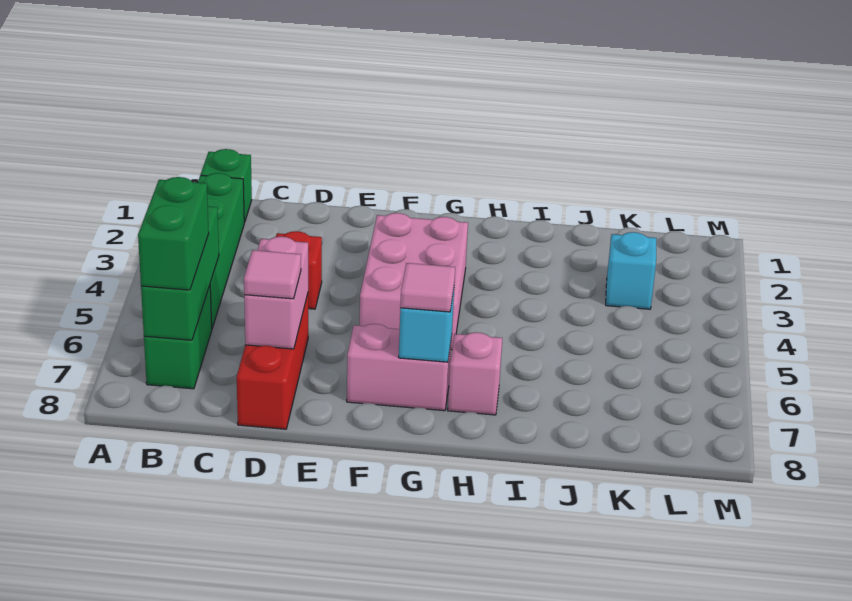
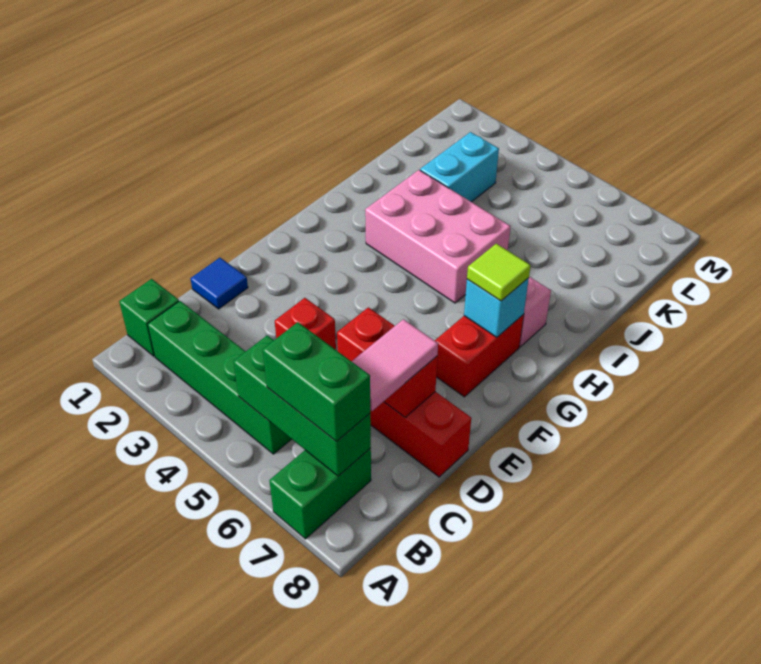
green 1x2 brick [144,286,212,389] -> green 1x2 brick turned to [269,448,371,539]
none -> blue 1x1 tile [190,258,248,309]
pink 1x2 brick [244,237,308,349] -> red 1x2 brick [337,307,437,417]
pink 1x1 tile [244,250,301,299] -> pink 1x2 tile [352,319,438,411]
pink 2x3 brick [359,213,468,350] -> pink 2x3 brick moved to [365,170,511,303]
pink 1x2 brick [347,324,452,411] -> red 1x2 brick [435,315,524,397]
pink 1x1 tile [400,263,455,312] -> lime 1x1 tile [467,244,531,301]
cyan 1x1 brick [606,232,656,309] -> cyan 1x2 brick [420,132,499,202]

